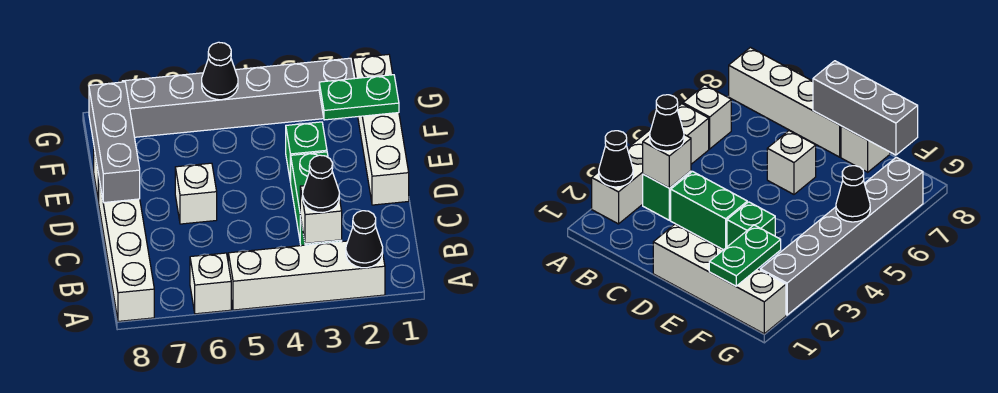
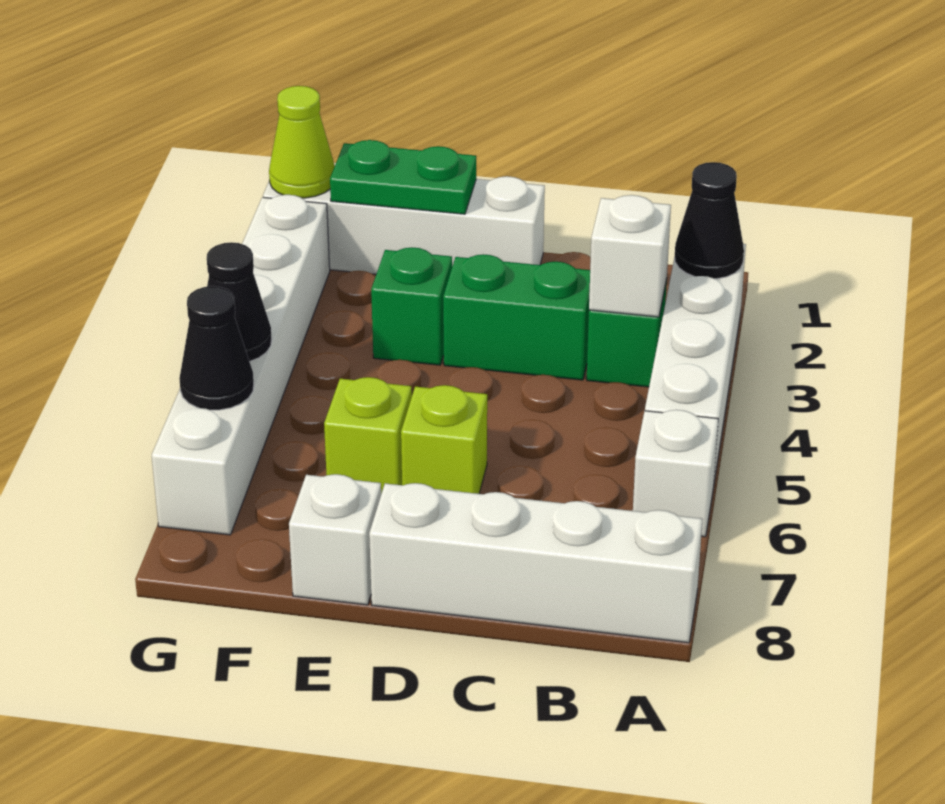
black 1x1 cone [303,155,339,213] -> black 1x1 cone moved to [179,286,254,410]
white 1x1 brick [175,163,217,224] -> lime 1x1 brick [401,385,487,494]
grey 1x3 brick [89,82,140,203] -> none
none -> lime 1x1 brick [324,377,412,494]
green 1x2 plate [319,75,399,120] -> green 1x2 plate turned to [330,140,476,214]
none -> lime 1x1 cone [269,86,335,198]
grey 1x6 brick [122,58,354,137] -> white 1x6 brick [152,195,330,535]

